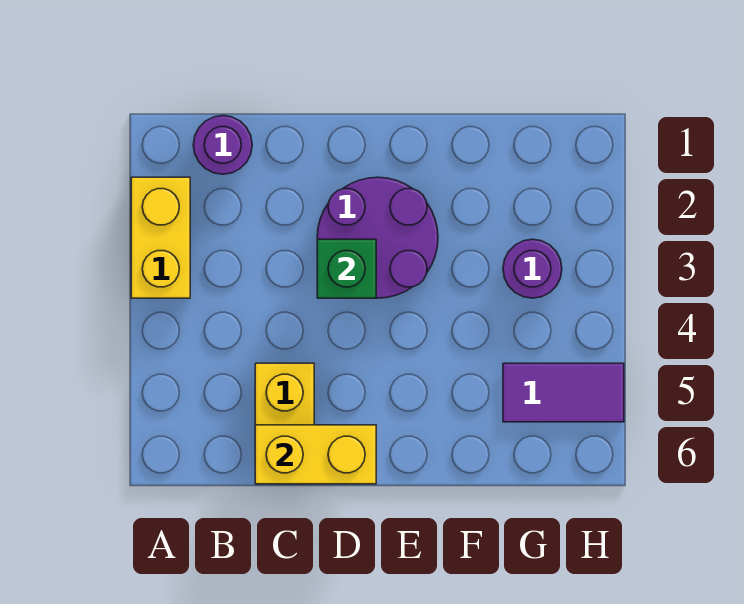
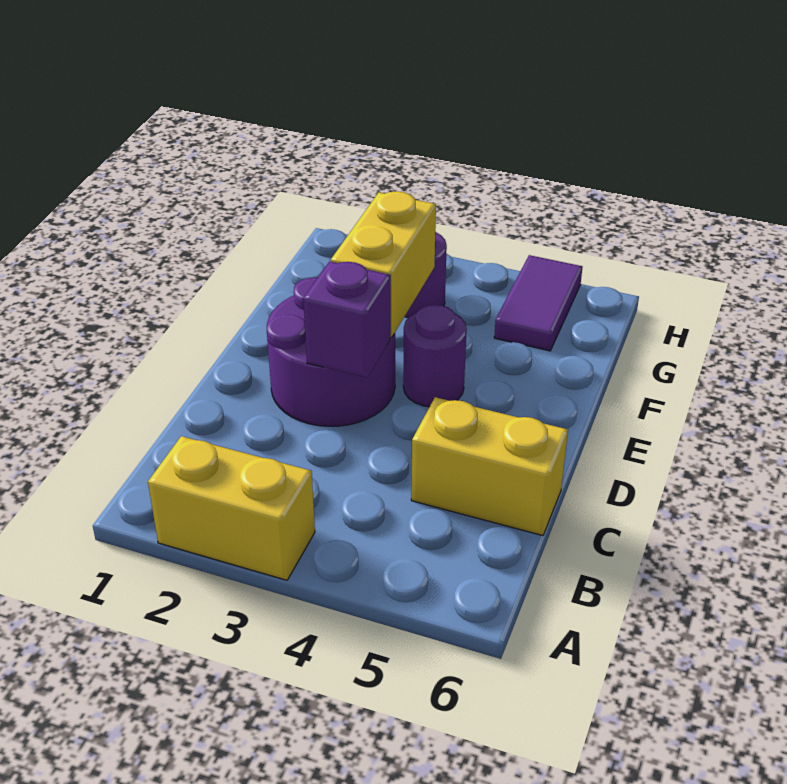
purple 1x1 round brick [193,116,252,174] -> purple 1x1 round brick moved to [403,304,467,407]
yellow 1x2 brick [255,425,376,484] -> yellow 1x2 brick moved to [331,191,436,338]
green 1x1 brick [317,239,376,298] -> purple 1x1 brick [303,261,391,378]

